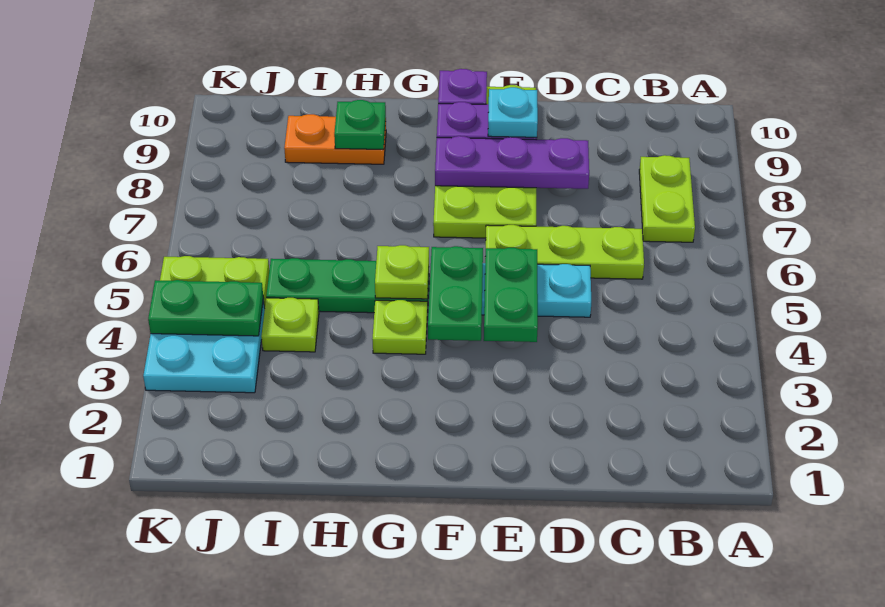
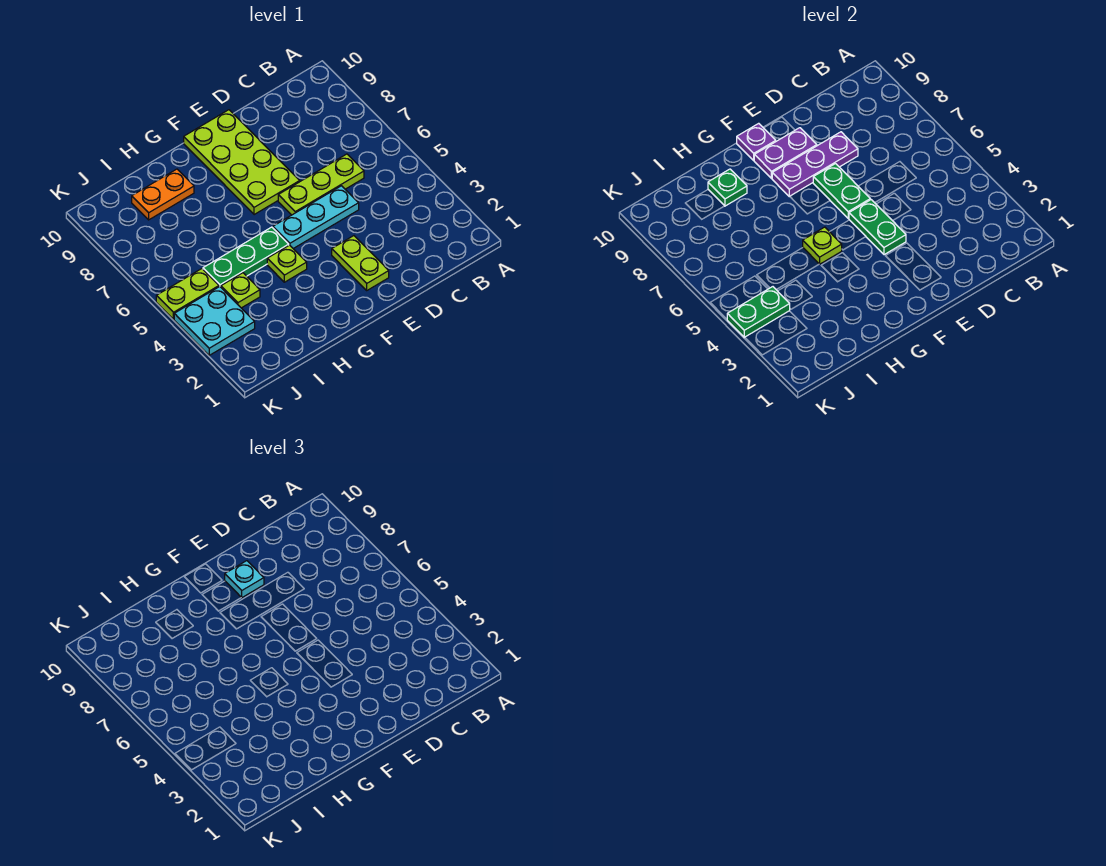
lime 1x2 plate [639,155,695,242] -> lime 1x2 plate moved to [332,236,389,290]
green 1x2 plate [428,246,483,341] -> green 1x2 plate moved to [813,164,870,219]

